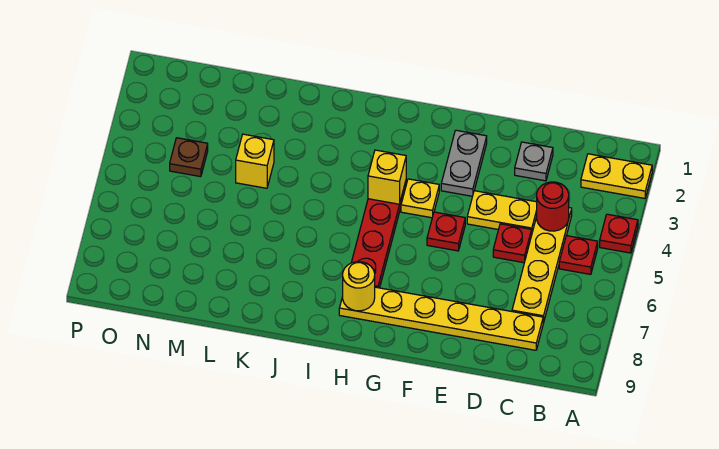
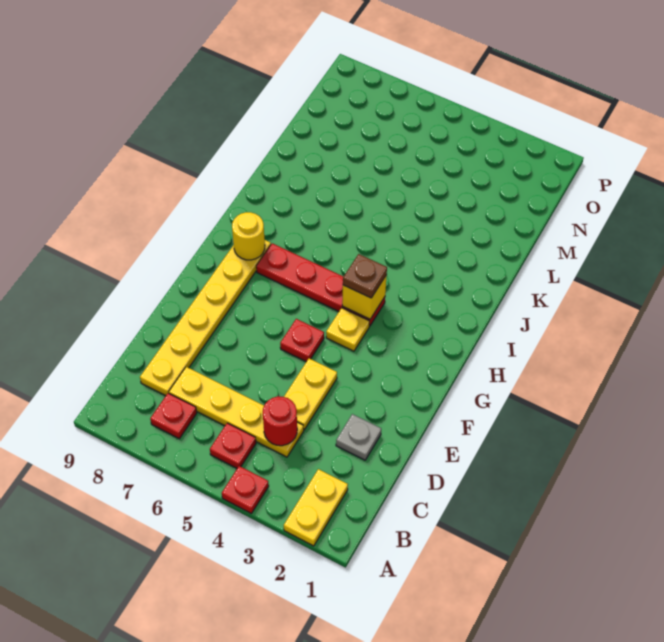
red 1x1 plate [493,224,532,263] -> red 1x1 plate moved to [150,393,197,439]
grey 1x2 plate [441,130,487,196] -> none
yellow 1x1 brick [236,134,274,188] -> none
brown 1x1 plate [170,138,208,177] -> brown 1x1 plate moved to [343,254,387,298]

